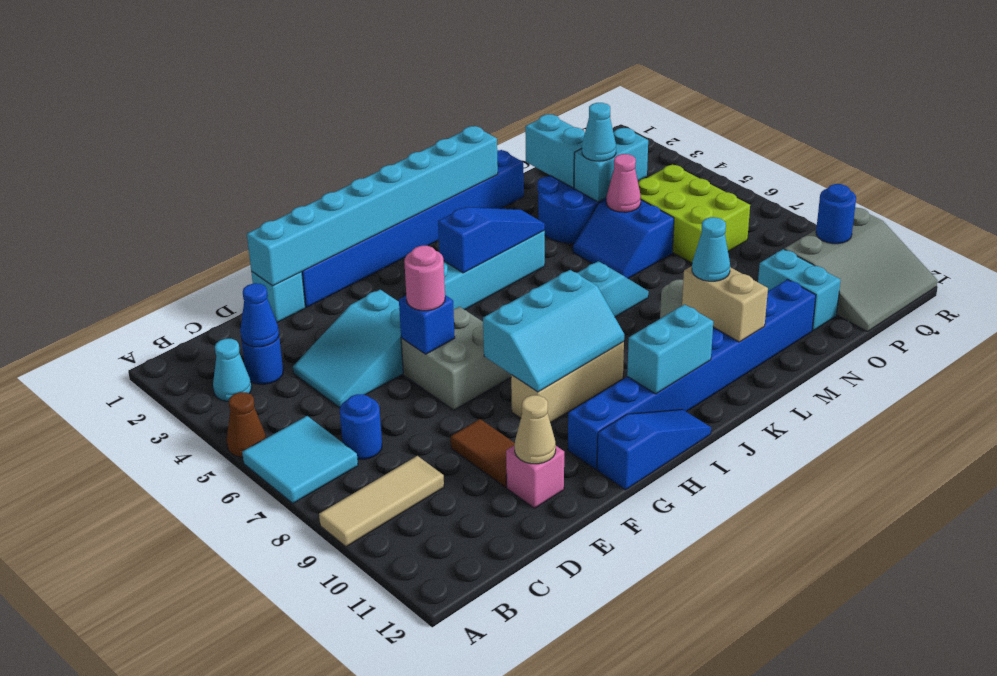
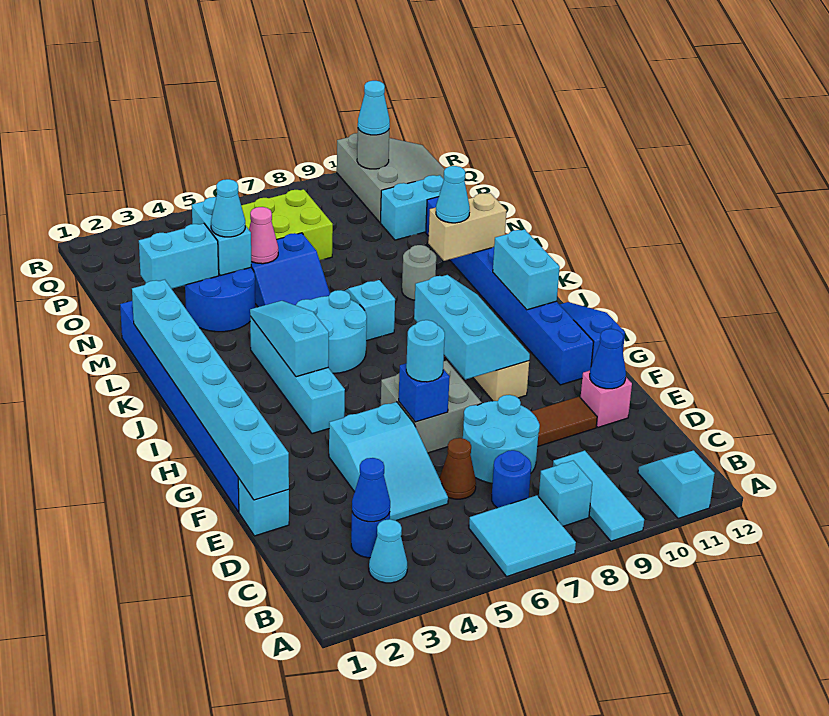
brown 1x1 cone [227,392,266,457] -> brown 1x1 cone moved to [439,438,476,499]
tan 1x3 tile [319,456,444,547] -> cyan 1x3 tile [553,451,644,541]
none -> cyan 1x2 slope [638,450,715,519]
none -> cyan 1x1 brick [539,461,592,526]
none -> cyan 2x2 round brick [463,395,540,483]
tan 1x1 cone [515,395,556,464] -> blue 1x1 cone [590,329,626,389]
pink 1x1 round brick [404,246,445,311] -> cyan 1x1 round brick [406,320,445,382]
blue 1x3 slope [438,207,545,273] -> cyan 1x3 slope [250,301,329,377]
none -> cyan 2x2 round brick [296,290,367,373]
blue 1x1 round brick [816,184,856,244] -> grey 1x1 round brick [357,129,389,169]
none -> cyan 1x1 cone [358,81,390,135]

